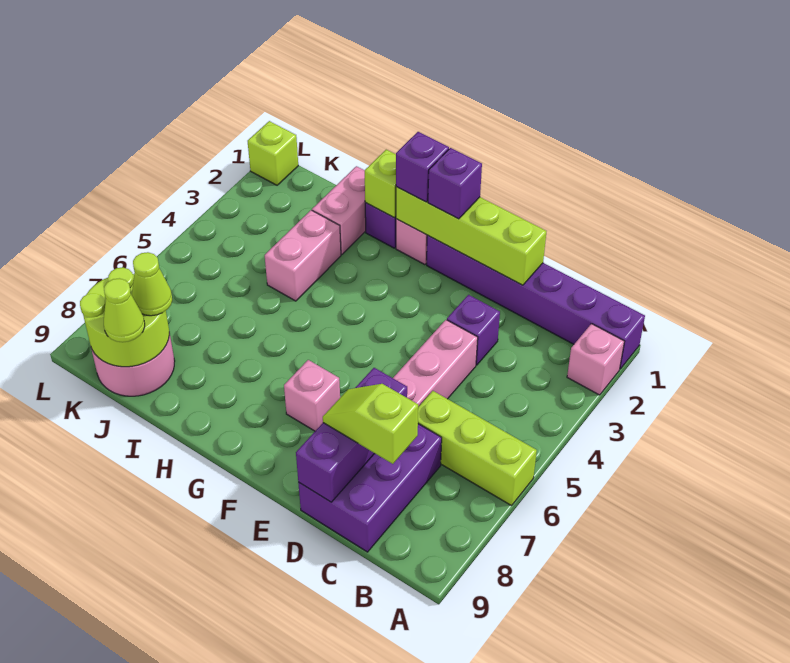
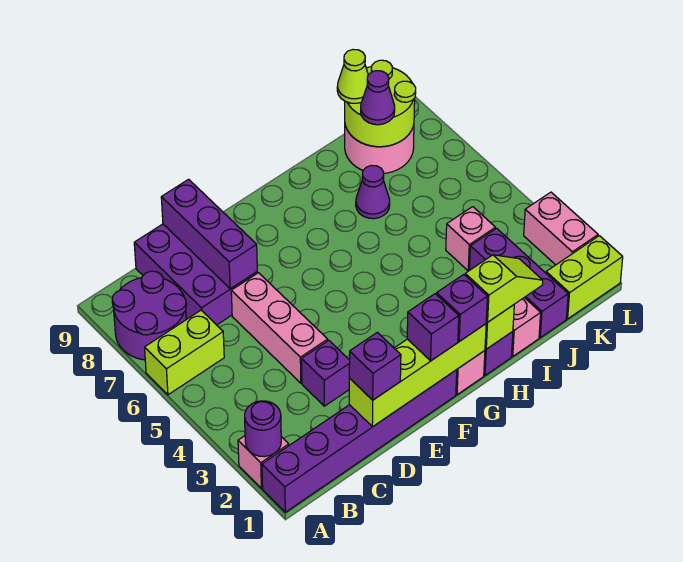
none -> purple 1x1 round brick [245,401,281,457]
lime 1x3 brick [418,391,537,506] -> lime 1x2 brick [145,310,224,395]
none -> purple 2x2 round brick [112,271,186,360]
lime 1x2 slope [323,384,418,464] -> lime 1x2 slope moved to [465,255,543,322]
none -> purple 1x1 brick [349,332,401,400]
pink 1x1 brick [284,360,340,431] -> pink 1x1 brick moved to [446,207,495,271]
pink 1x2 brick [265,210,341,301] -> pink 1x2 brick moved to [524,192,598,265]
none -> purple 1x1 cone [356,166,390,219]
none -> purple 1x3 brick [470,228,568,337]
lime 1x1 cone [132,252,172,316] -> purple 1x1 cone [361,71,395,125]
lime 1x1 brick [248,121,298,185] -> lime 1x2 brick [546,236,623,319]

